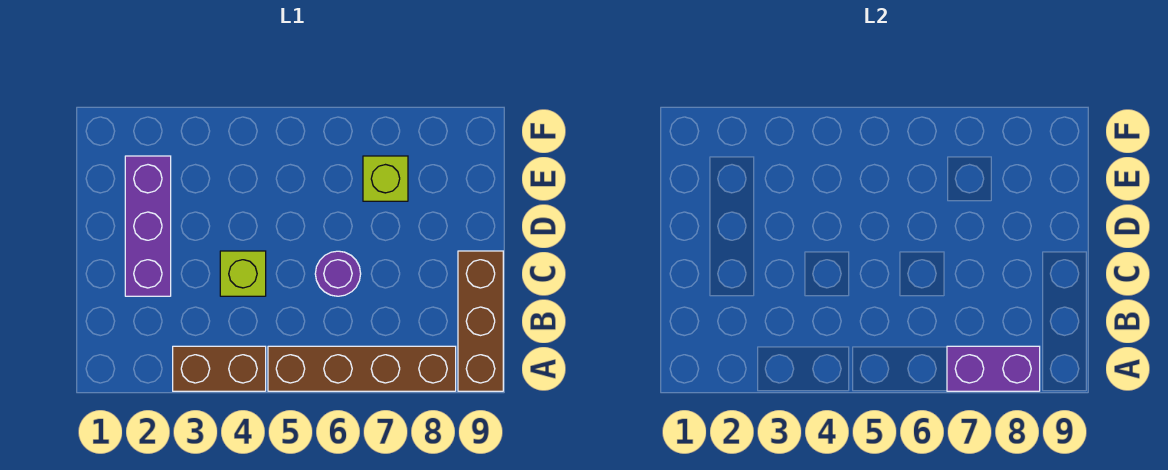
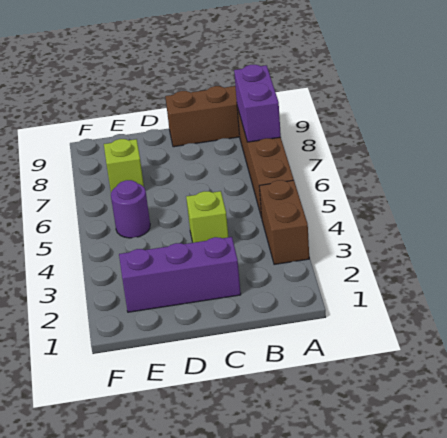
purple 1x1 round brick [315,251,361,296] -> purple 1x1 round brick moved to [111,180,150,238]

